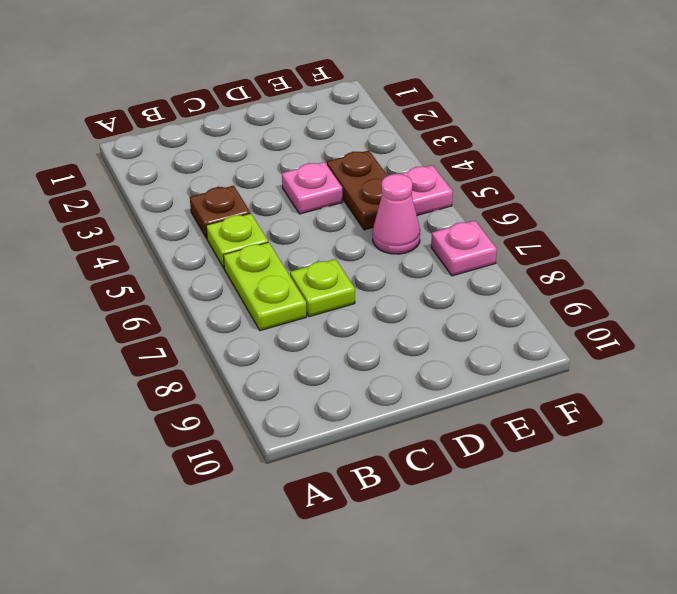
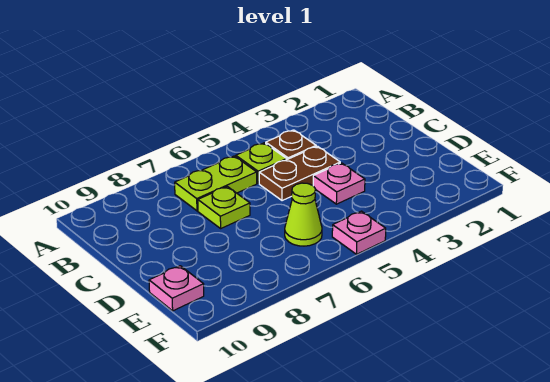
brown 1x2 plate [327,150,387,230] -> brown 1x2 plate moved to [259,146,340,201]
pink 1x1 cone [373,174,420,254] -> lime 1x1 cone [285,183,322,246]
pink 1x1 plate [431,221,497,276] -> pink 1x1 plate moved to [149,266,204,311]

